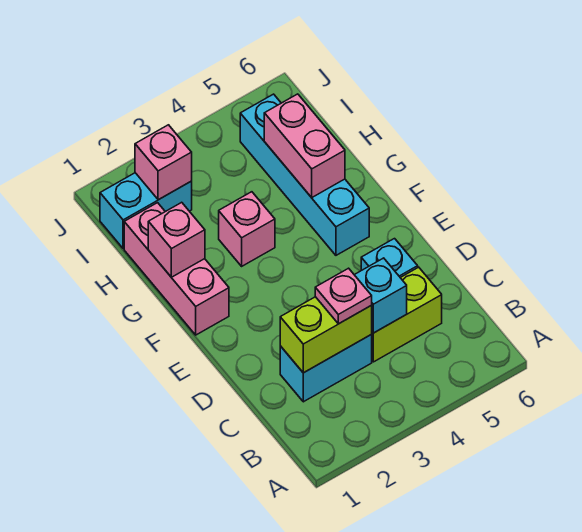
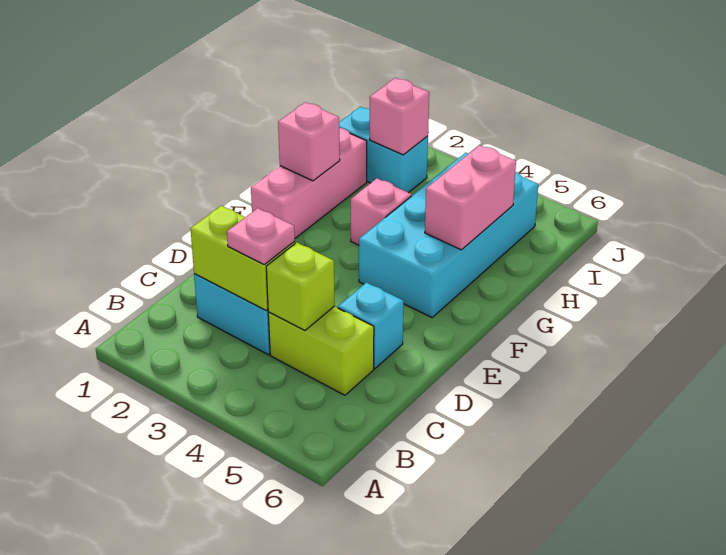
cyan 1x1 brick [355,258,407,333] -> lime 1x1 brick [266,242,335,330]
cyan 1x4 brick [240,94,369,255] -> cyan 2x4 brick [359,153,538,317]

